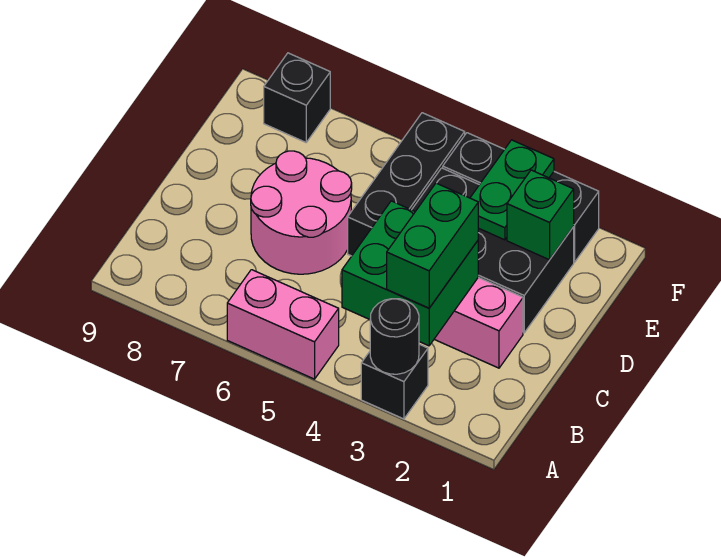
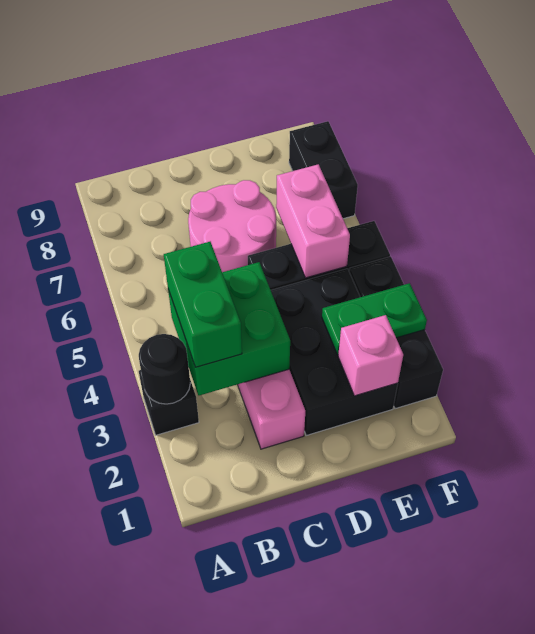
pink 1x2 brick [227,270,339,379] -> pink 1x2 brick moved to [276,164,350,278]
green 1x2 brick [387,183,478,308] -> green 1x2 brick turned to [164,242,242,367]
green 1x1 brick [507,170,574,260] -> pink 1x1 brick [338,315,403,396]
black 1x1 brick [264,53,330,142] -> black 1x2 brick [289,121,358,219]

